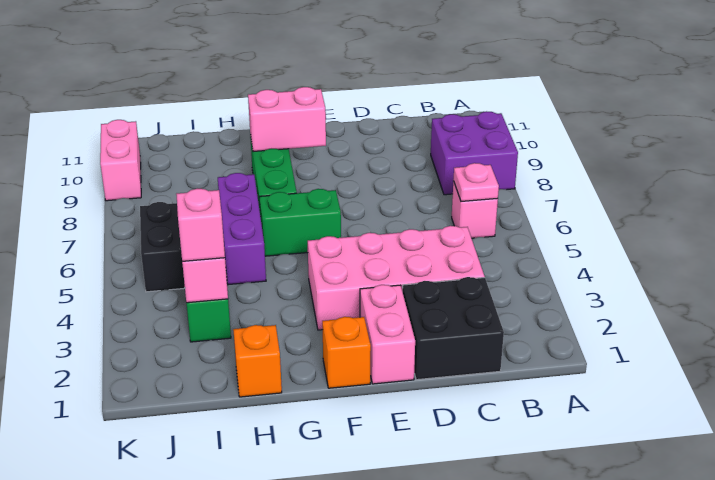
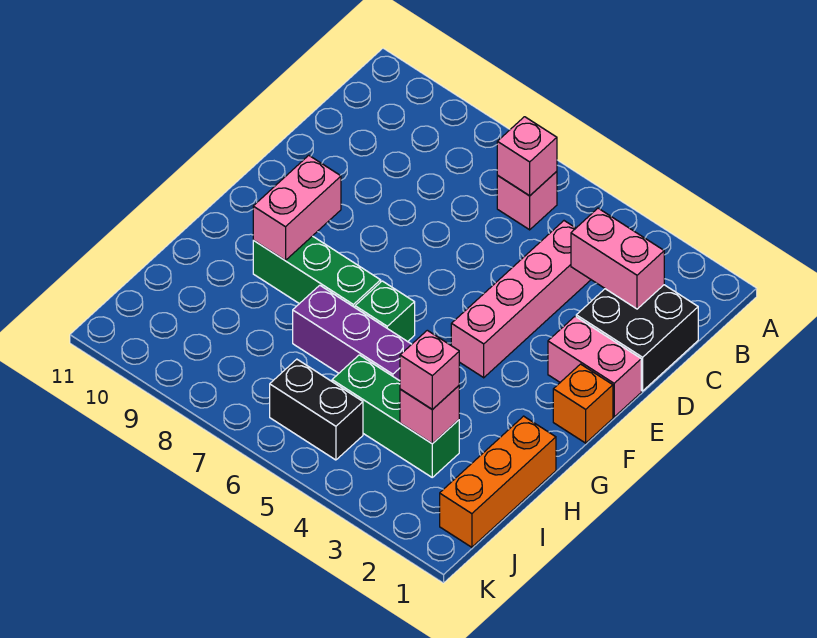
purple 2x2 brick [431,111,518,195] -> none
pink 1x1 plate [453,163,499,201] -> pink 1x1 brick [497,117,557,196]
pink 2x4 brick [308,226,485,330] -> pink 1x4 brick [451,221,591,378]
green 1x2 brick [259,189,341,256] -> green 1x1 brick [355,281,415,342]
orange 1x1 brick [233,325,282,397] -> orange 1x3 brick [440,416,556,547]
pink 1x2 brick [100,120,141,201] -> pink 1x2 brick moved to [571,208,664,309]

